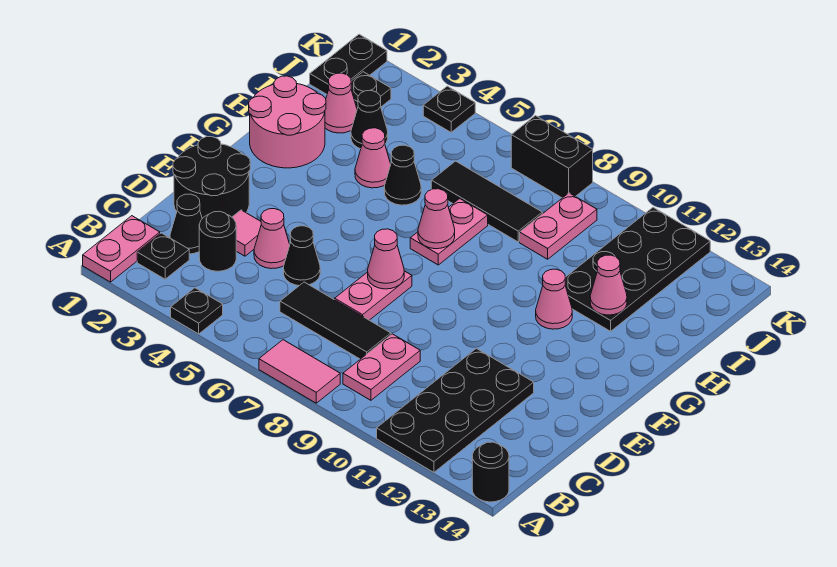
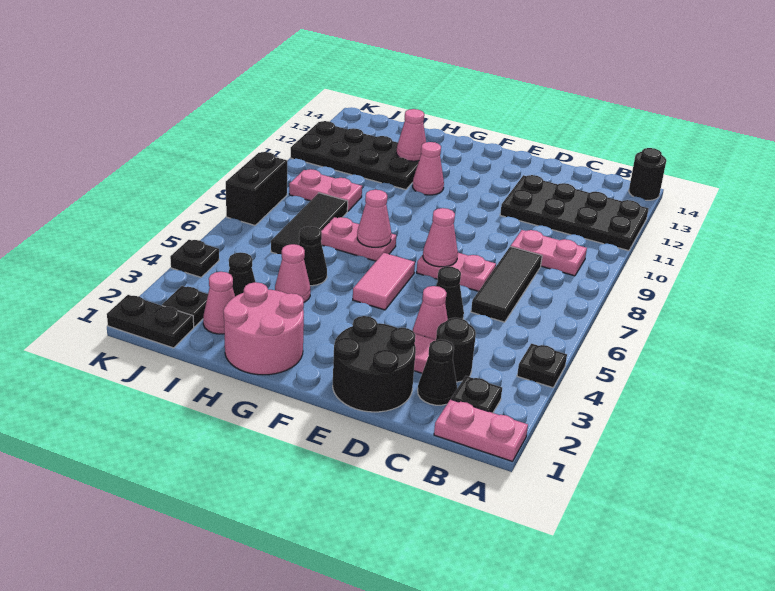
pink 1x2 tile [259,340,340,403] -> pink 1x2 tile moved to [353,253,415,310]

